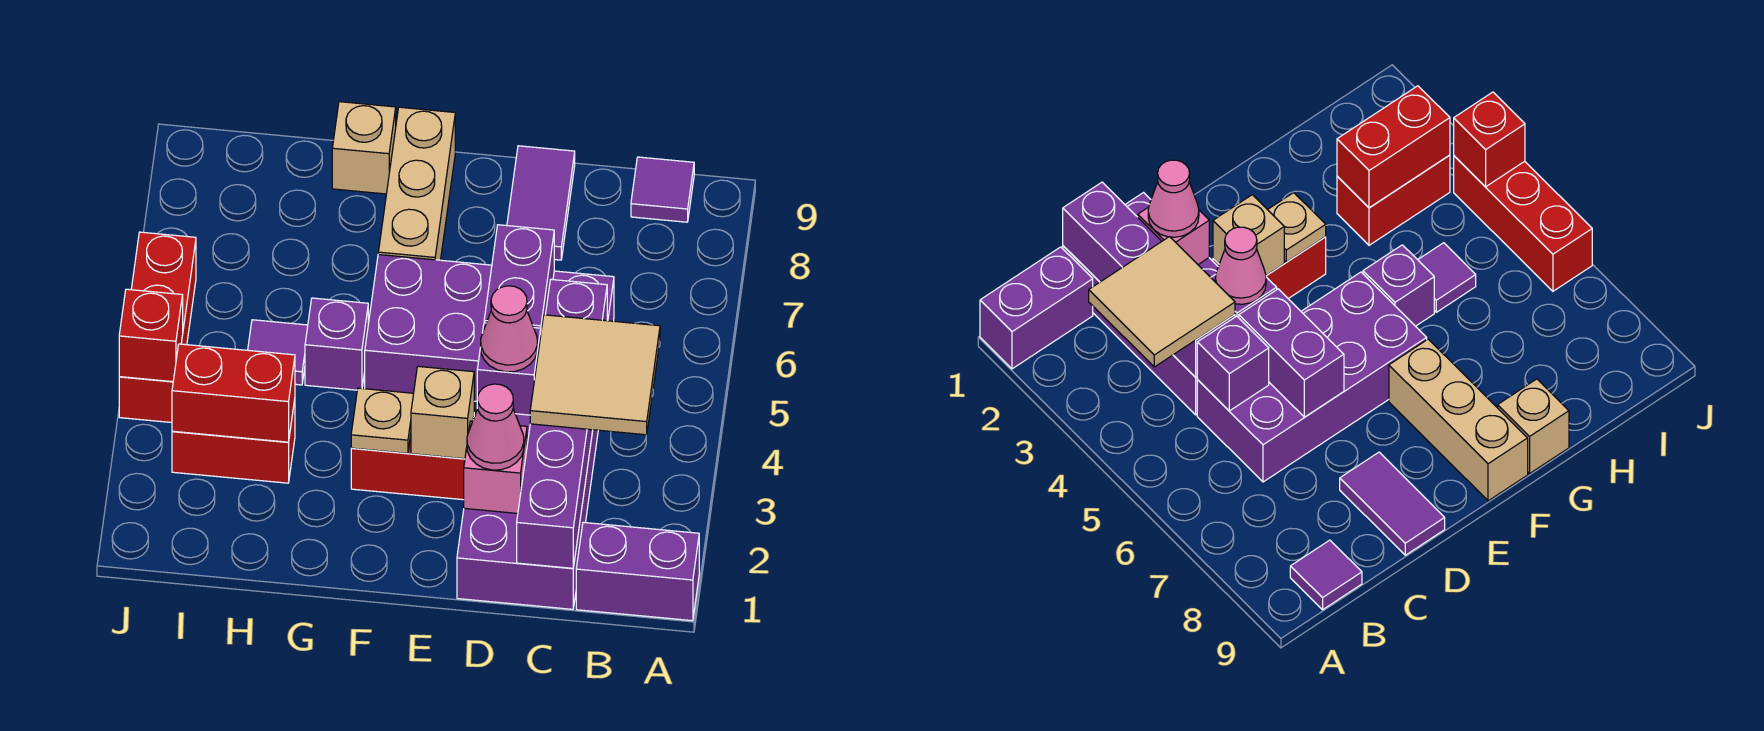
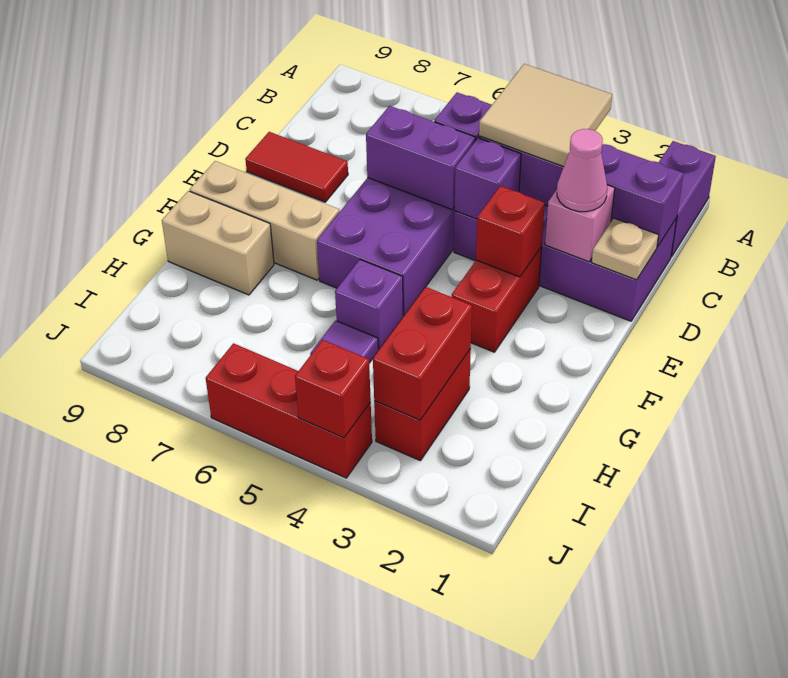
purple 1x1 tile [631,157,694,222] -> none
pink 1x1 cone [481,286,537,372] -> none
purple 1x2 tile [507,146,575,260] -> red 1x2 tile [245,132,348,202]
tan 1x1 brick [411,366,474,459] -> red 1x1 brick [476,186,545,277]
tan 1x1 plate [351,388,414,453] -> tan 1x1 plate moved to [592,218,659,280]
tan 1x1 brick [332,102,396,194] -> tan 1x2 brick [162,191,274,295]

